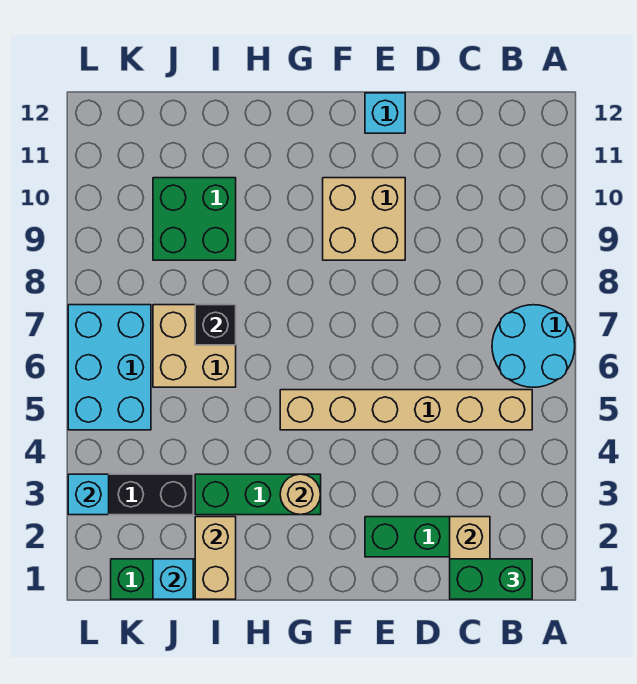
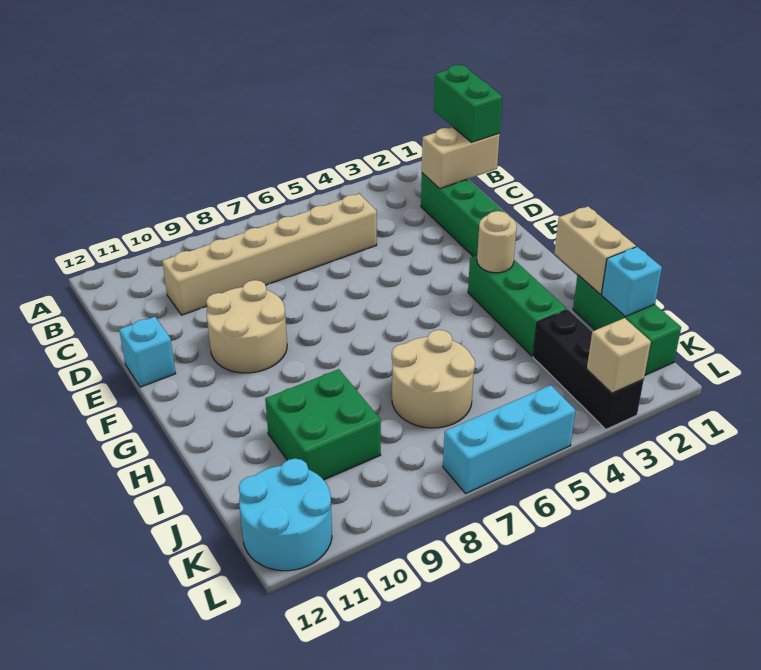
cyan 2x2 round brick [492,305,575,387] -> cyan 2x2 round brick moved to [239,459,332,571]
tan 1x6 brick [280,390,532,430] -> tan 1x6 brick turned to [162,194,377,315]
tan 2x2 brick [323,178,405,260] -> tan 2x2 round brick [206,280,287,373]
tan 1x2 brick [195,517,236,599] -> tan 1x2 brick turned to [554,206,636,294]
tan 2x2 brick [153,305,236,387] -> tan 2x2 round brick [392,330,475,428]
black 1x1 brick [195,305,236,345] -> none
cyan 2x3 brick [68,305,151,430] -> cyan 1x3 brick [443,385,575,493]
cyan 1x1 brick [68,474,109,515] -> tan 1x1 brick [587,318,651,393]

